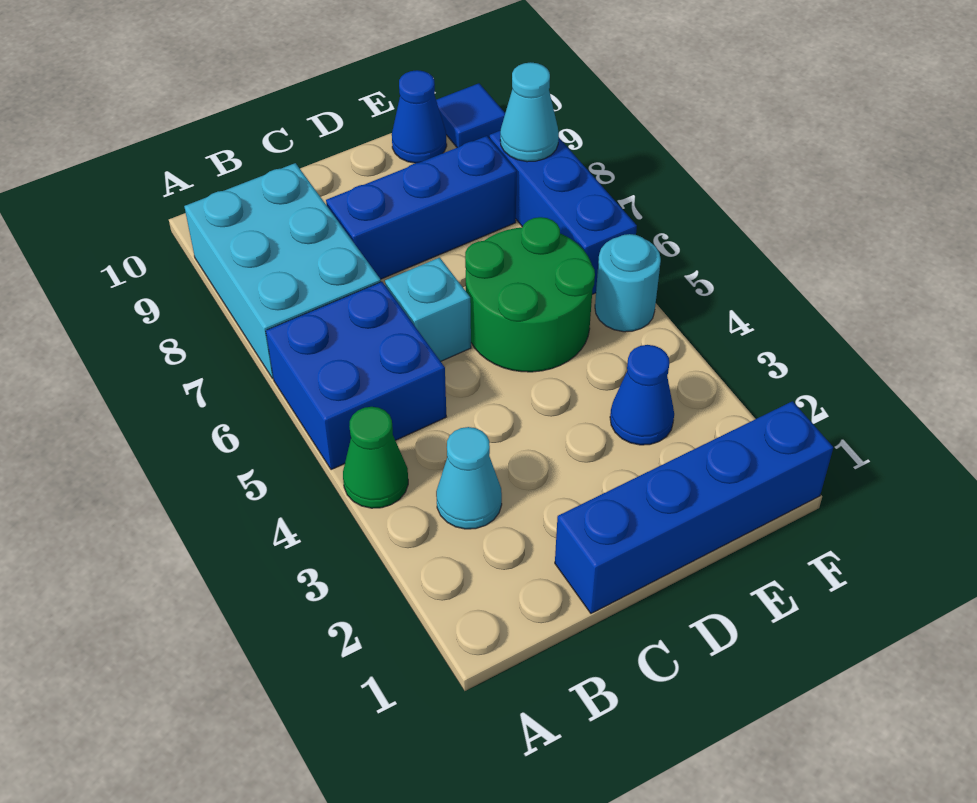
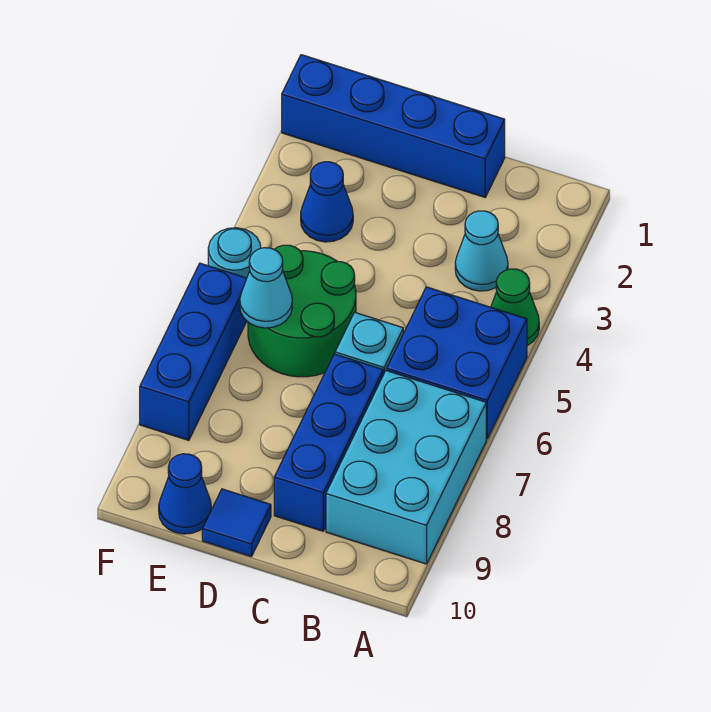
blue 1x3 brick [326,136,517,279] -> blue 1x3 brick turned to [274,354,383,531]
cyan 1x1 cone [500,62,559,162] -> cyan 1x1 cone moved to [240,248,292,328]
blue 1x1 tile [436,83,505,147] -> blue 1x1 tile moved to [202,489,271,557]

